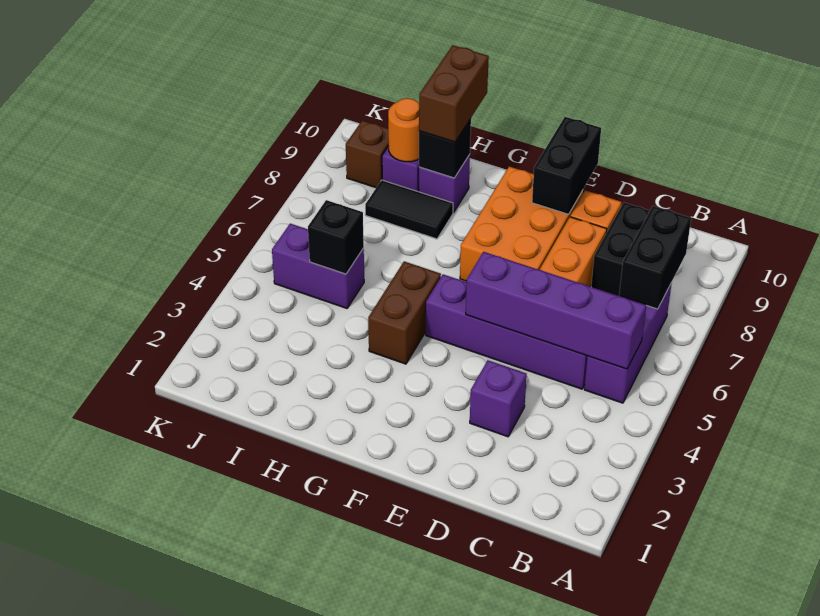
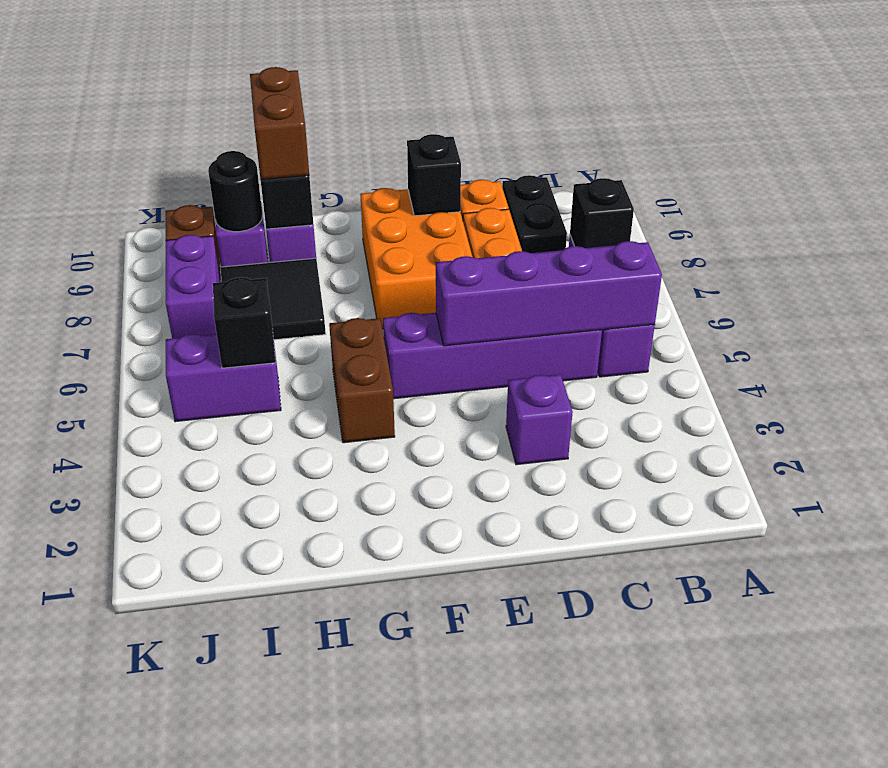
black 1x2 brick [619,206,691,309] -> black 1x1 brick [570,178,634,248]
black 1x2 brick [532,117,601,214] -> black 1x1 brick [407,134,461,216]
black 1x2 tile [365,180,453,239] -> black 2x2 tile [221,258,326,340]
orange 1x1 round brick [388,98,419,162] -> black 1x1 round brick [208,151,262,232]
none -> purple 1x2 brick [166,235,220,339]

